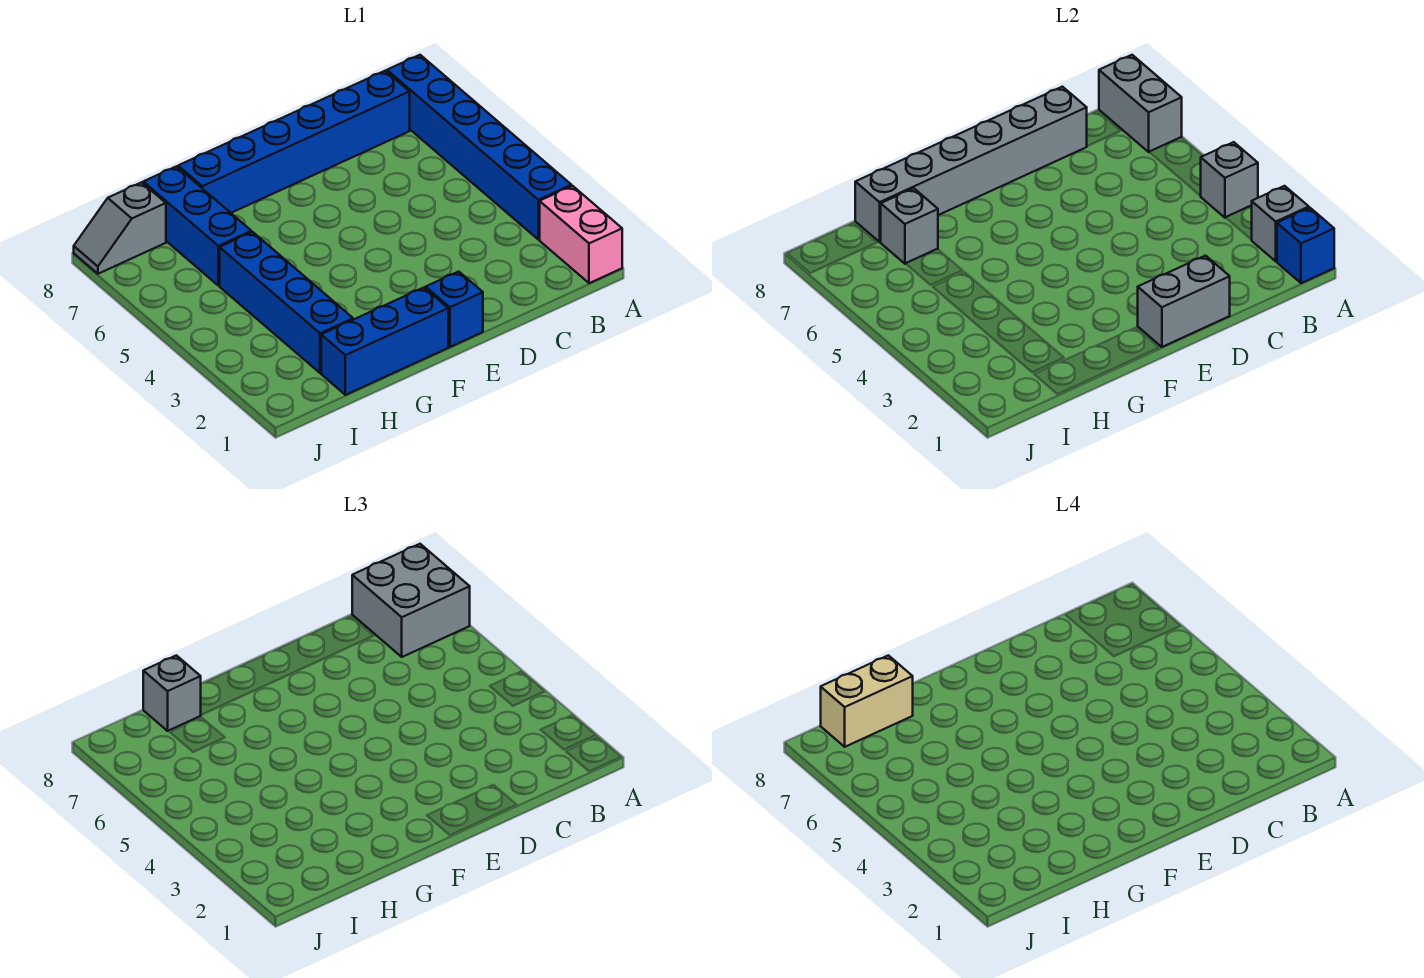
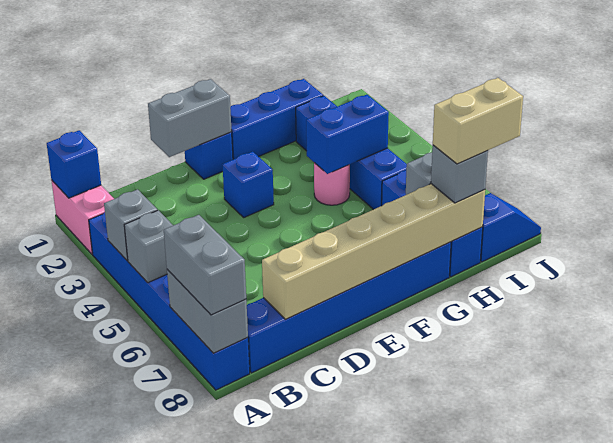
grey 1x1 brick [1251,186,1309,261] -> grey 1x1 brick moved to [124,210,173,283]
grey 2x2 brick [352,544,470,657] -> grey 1x2 brick [164,215,246,315]
grey 1x6 brick [855,87,1087,242] -> tan 1x6 brick [262,184,485,319]
none -> blue 1x1 brick [222,152,274,217]
none -> pink 1x1 round brick [314,163,350,205]
none -> blue 1x2 brick [306,94,389,174]
grey 1x2 slope [74,182,166,274] -> blue 1x2 slope [480,193,541,262]

